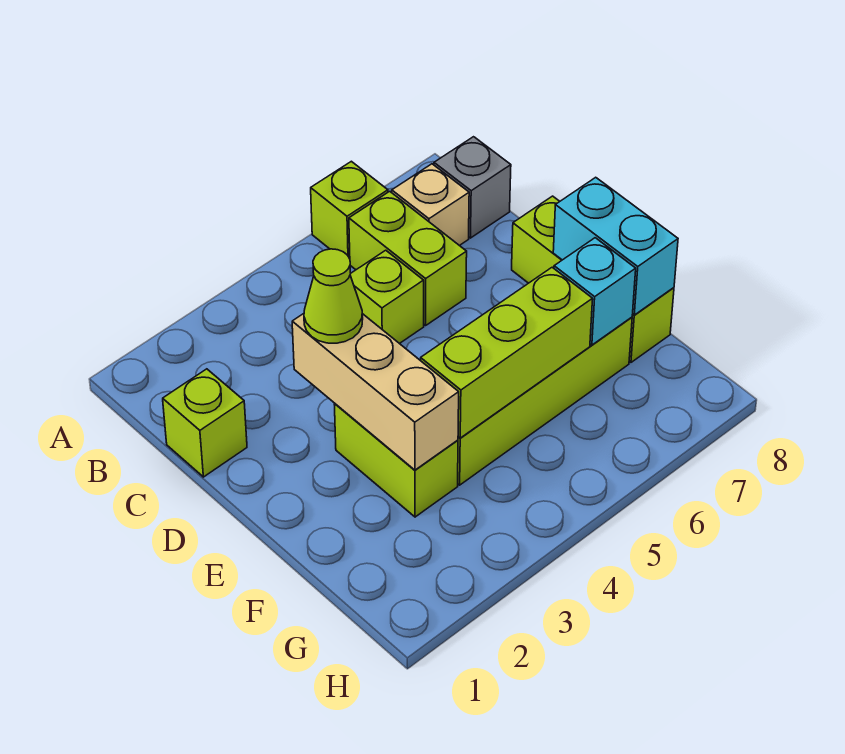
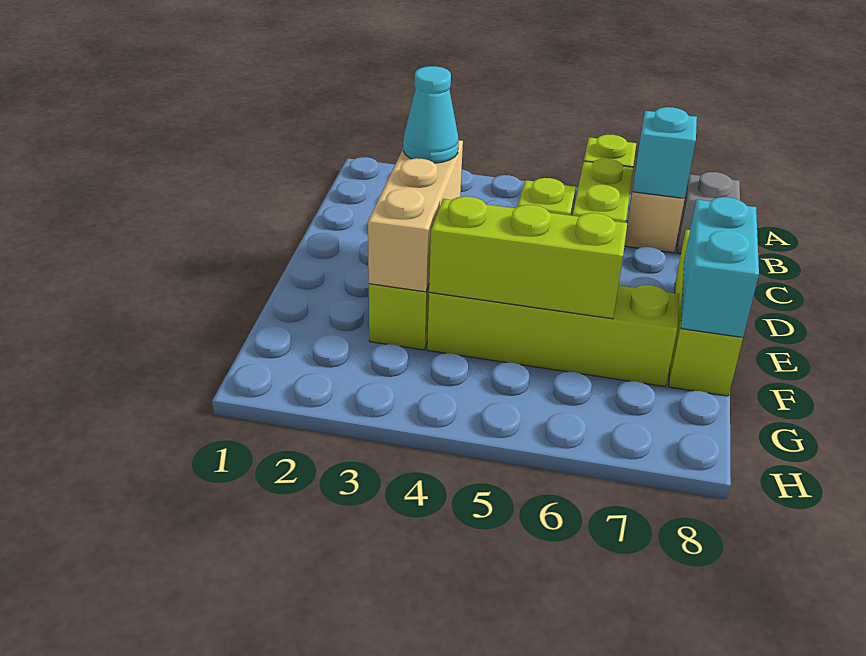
lime 1x1 brick [163,369,247,477] -> none
lime 1x1 cone [304,249,363,343] -> cyan 1x1 cone [403,66,459,163]
cyan 1x1 brick [554,238,636,345] -> cyan 1x1 brick moved to [633,107,697,198]

